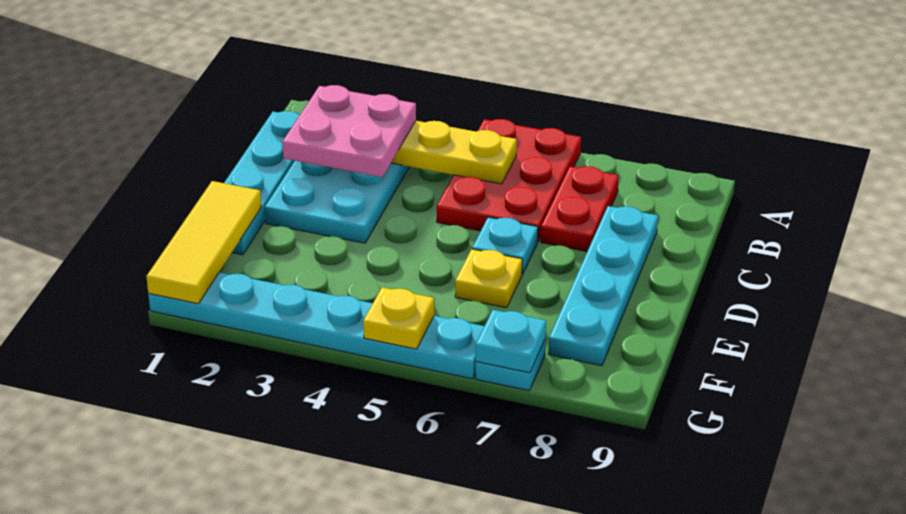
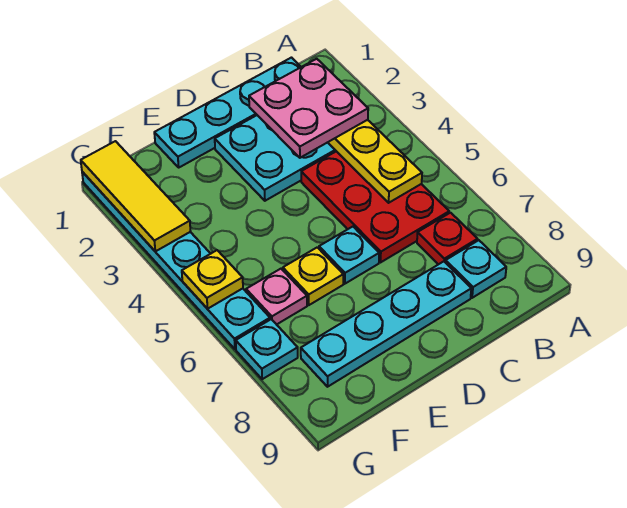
red 2x3 plate [437,119,581,242] -> red 2x3 plate turned to [301,151,449,262]
red 1x2 plate [541,166,619,251] -> red 1x1 plate [417,213,478,264]
yellow 1x3 tile [146,181,261,304] -> yellow 1x3 tile turned to [81,141,191,251]
none -> pink 1x1 plate [246,269,307,325]
cyan 1x1 plate [476,310,546,373] -> cyan 1x1 plate moved to [446,240,506,298]

